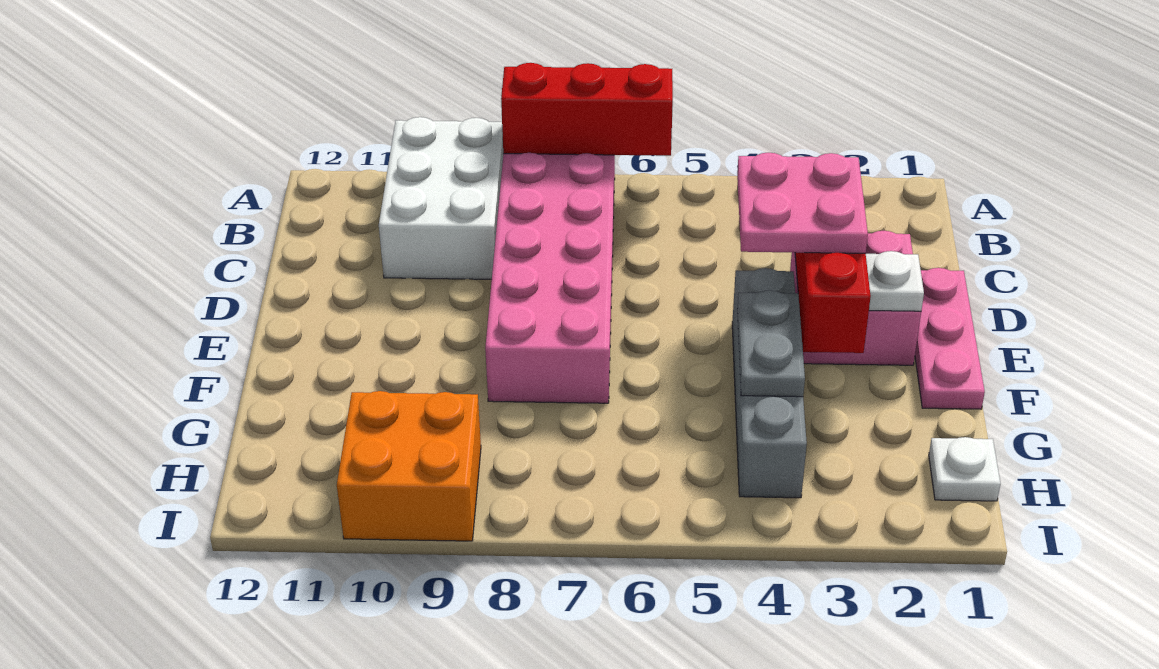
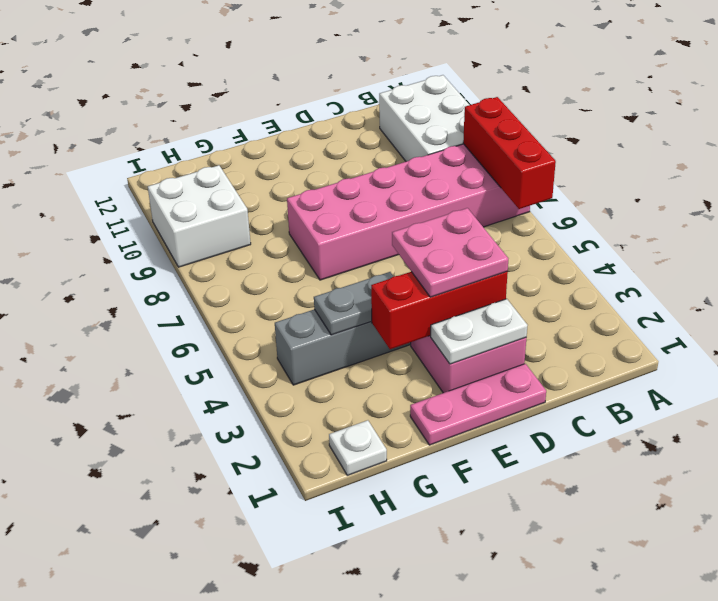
white 2x3 brick [379,117,503,279] -> white 2x3 brick turned to [379,75,469,161]
white 1x1 plate [866,251,924,311] -> white 1x2 plate [431,299,528,364]
orange 2x2 brick [337,391,481,541] -> white 2x2 brick [148,165,251,267]

